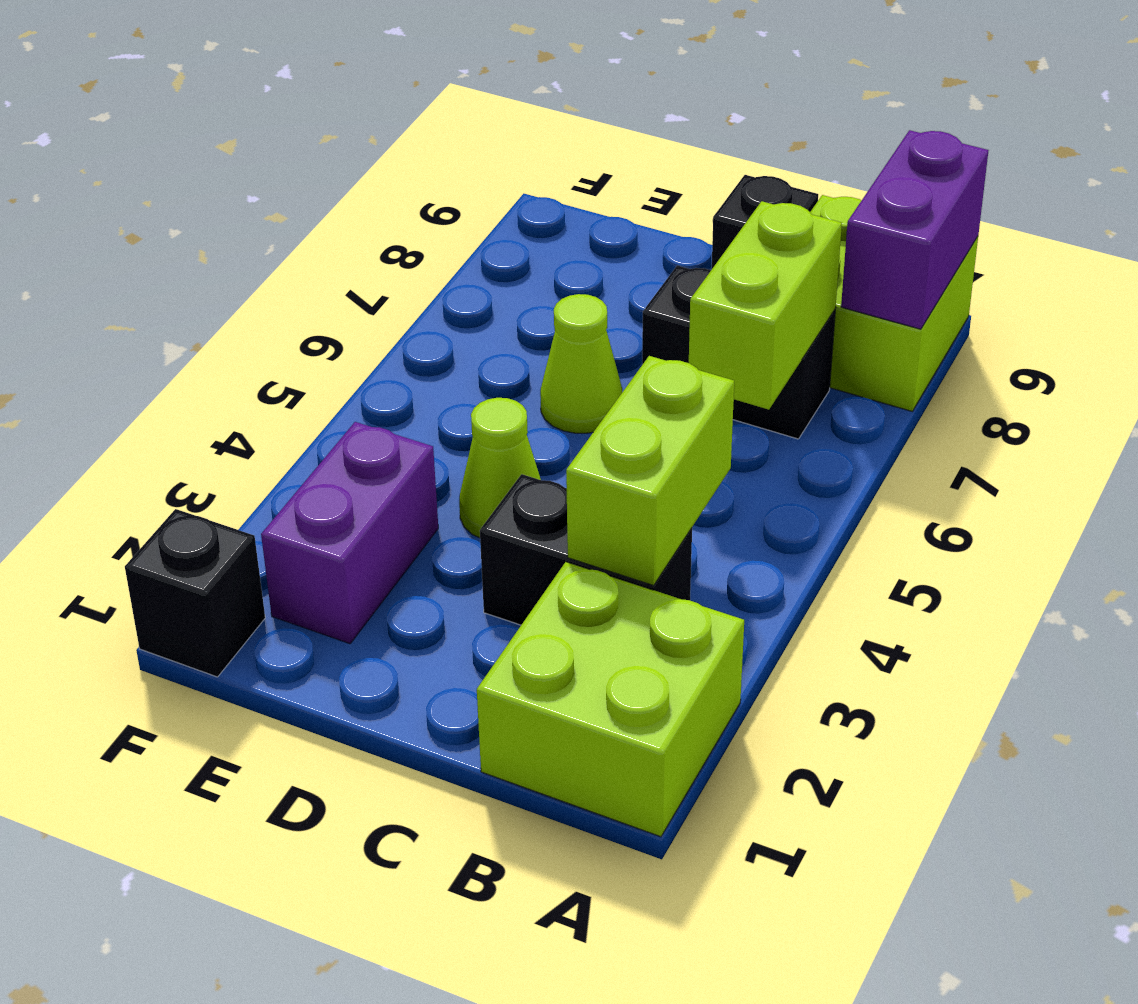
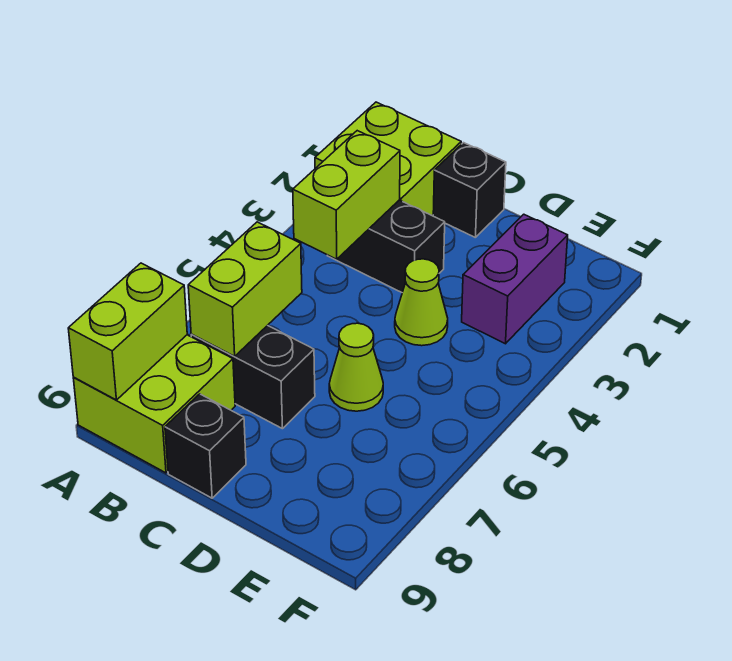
purple 1x2 brick [841,130,988,329] -> lime 1x2 brick [68,263,187,400]
black 1x1 brick [125,509,265,677] -> black 1x1 brick moved to [433,143,506,237]

